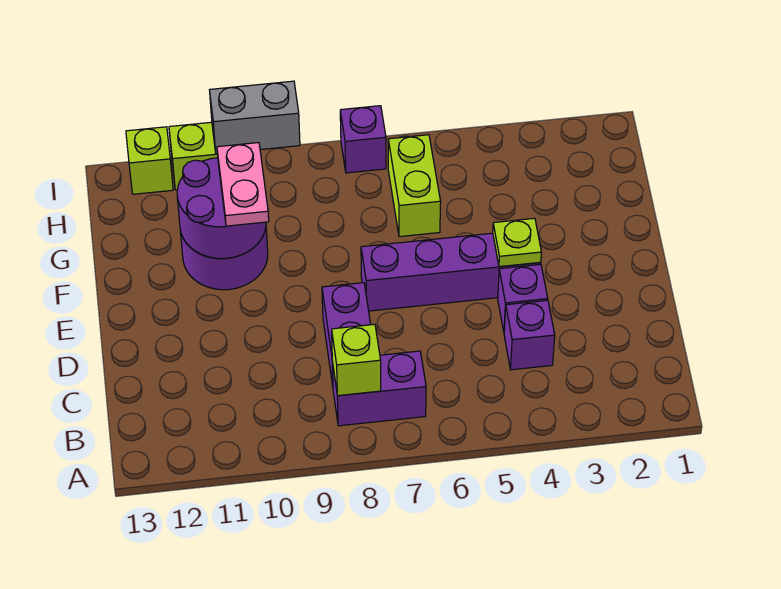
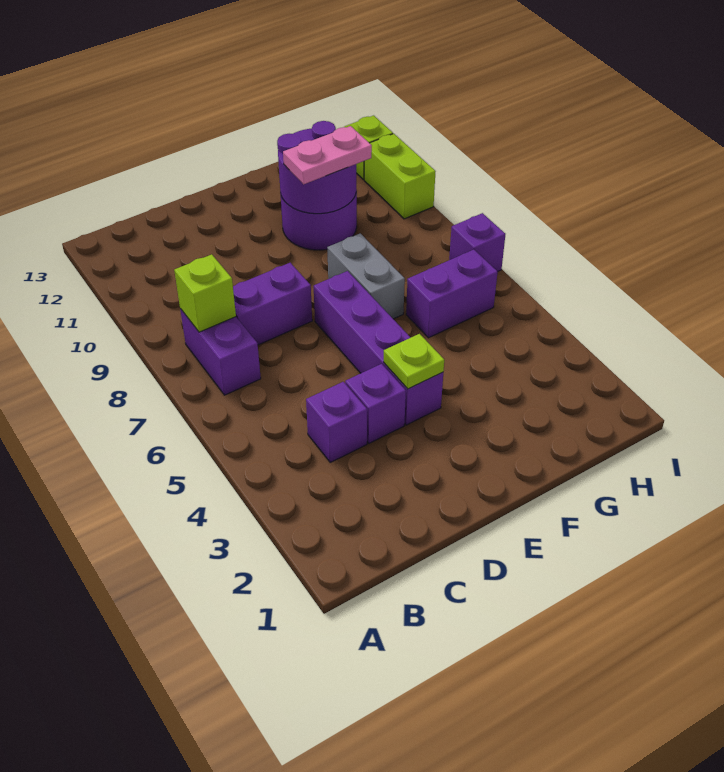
lime 1x2 brick [388,135,441,237] -> purple 1x2 brick [406,250,498,338]
grey 1x2 brick [210,81,300,154] -> grey 1x2 brick moved to [327,233,405,319]

